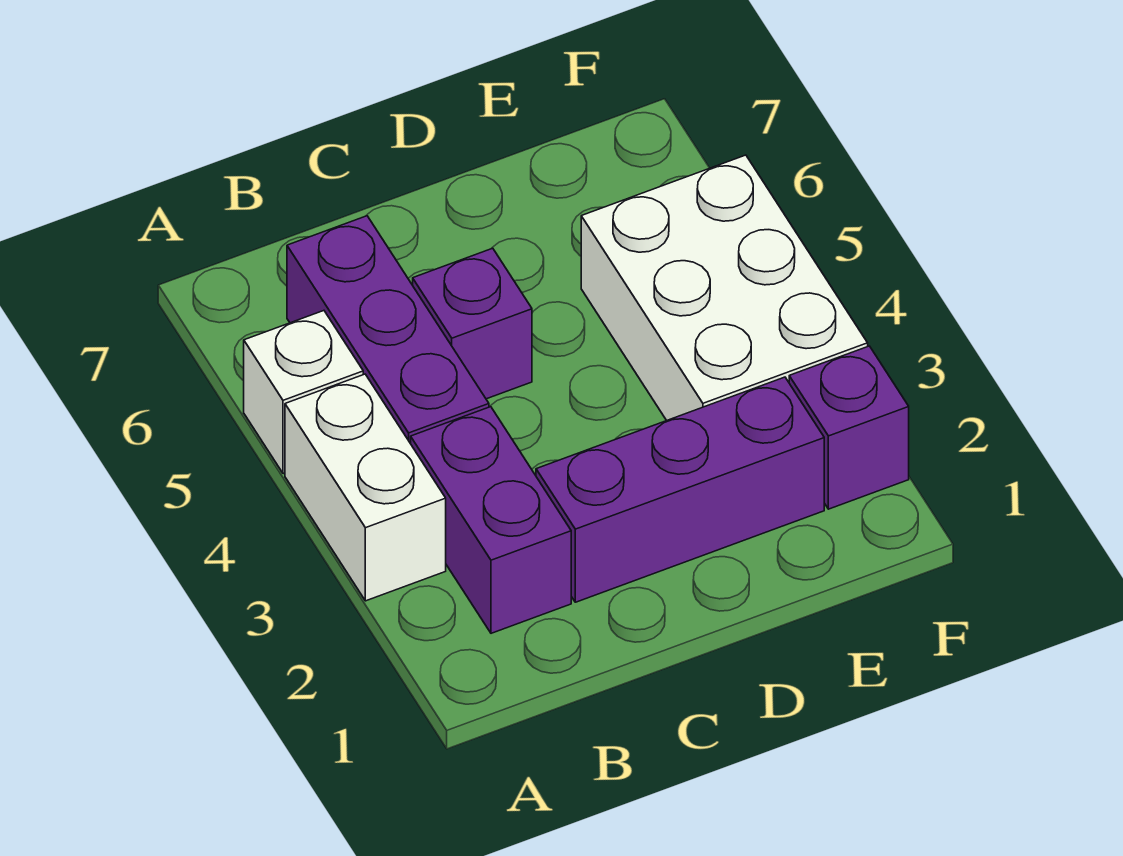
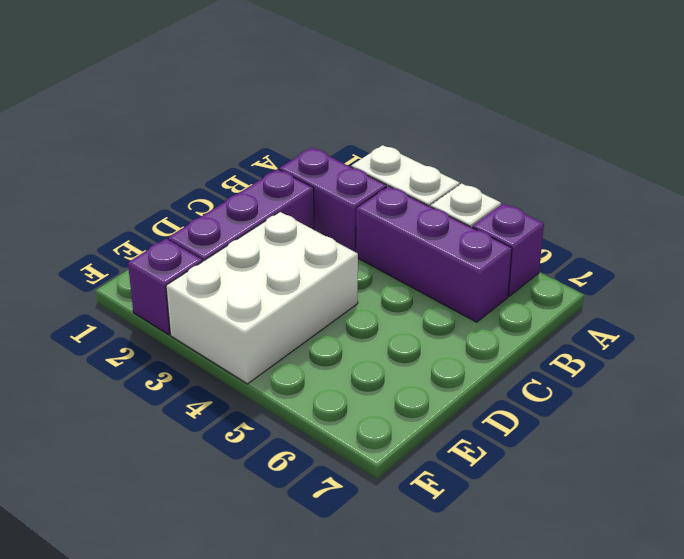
purple 1x1 brick [413,248,532,399] -> purple 1x1 brick moved to [472,204,544,296]
white 2x3 brick [581,155,868,421] -> white 2x3 brick turned to [166,212,358,384]

